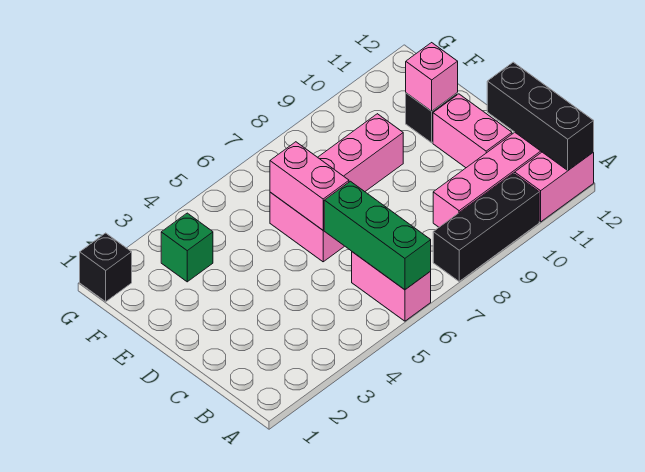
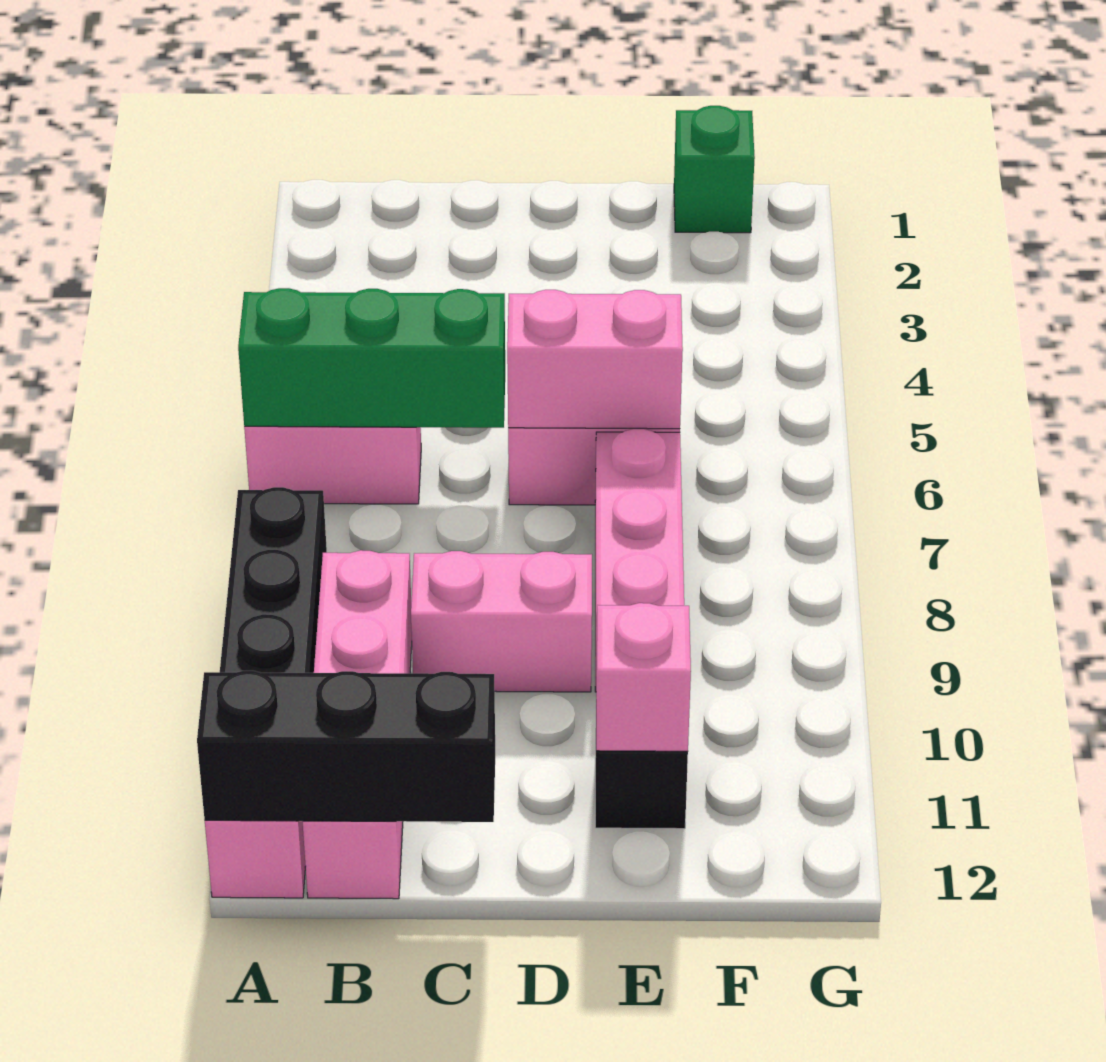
pink 1x2 brick [433,94,512,168] -> pink 1x2 brick moved to [411,551,592,692]
green 1x1 brick [161,213,213,282] -> green 1x1 brick moved to [674,106,755,233]
black 1x1 brick [80,233,132,302] -> none

